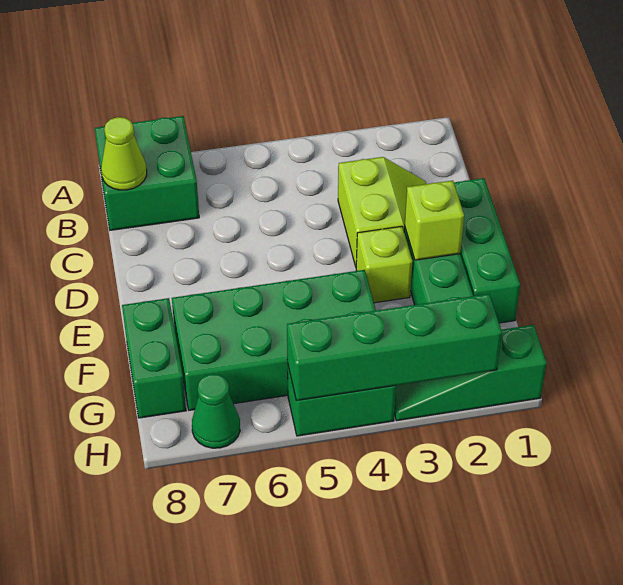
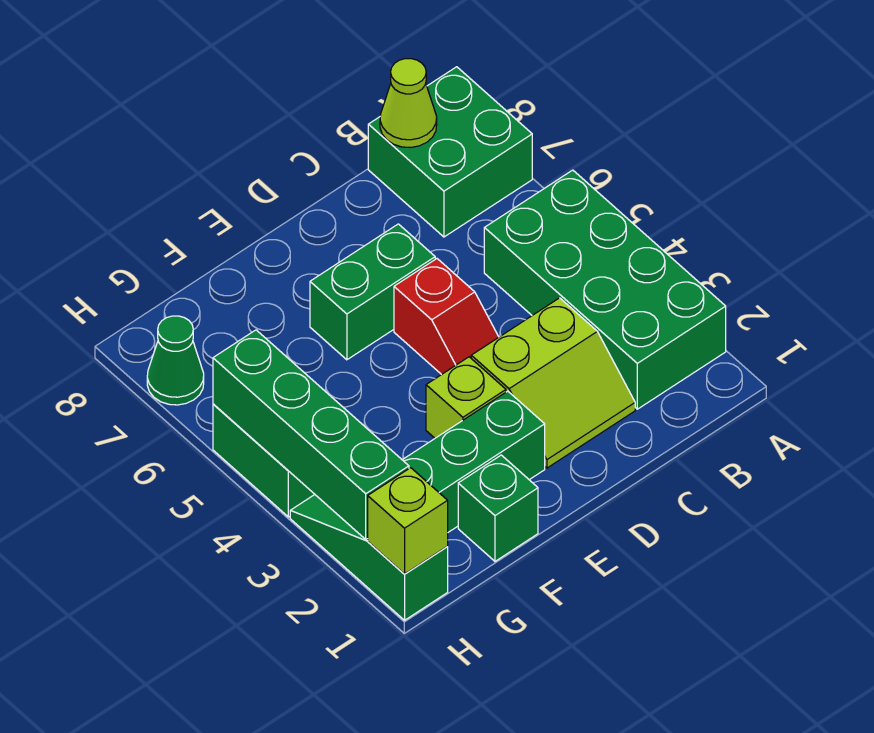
green 1x3 brick [454,178,520,323] -> green 1x1 brick [458,455,538,561]
none -> red 1x2 slope [394,259,499,375]
lime 1x1 brick [405,180,464,260] -> lime 1x1 brick moved to [368,468,448,574]
green 2x4 brick [172,270,376,410] -> green 2x4 brick moved to [484,170,726,409]
green 1x2 brick [122,298,186,418] -> green 1x2 brick moved to [310,224,435,360]

